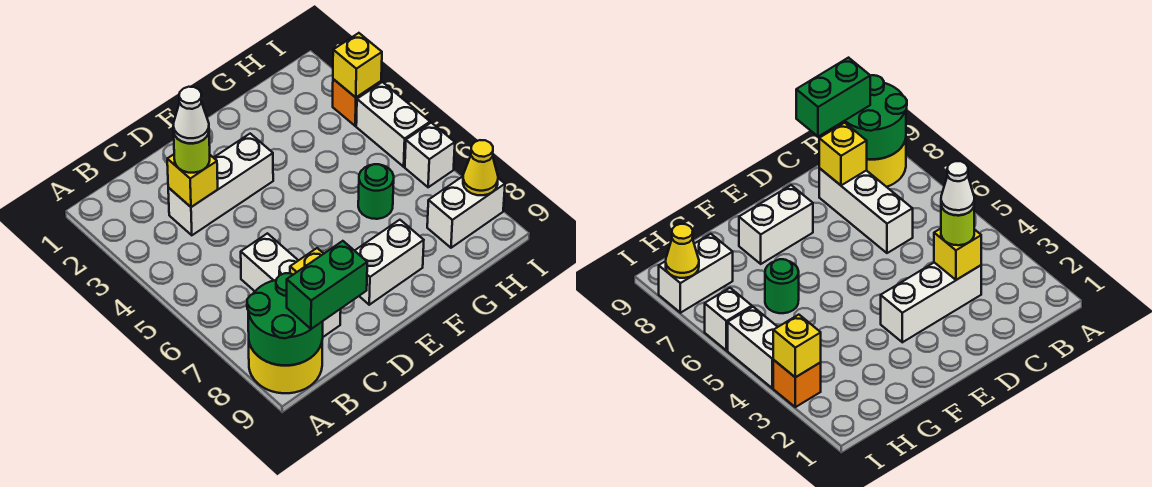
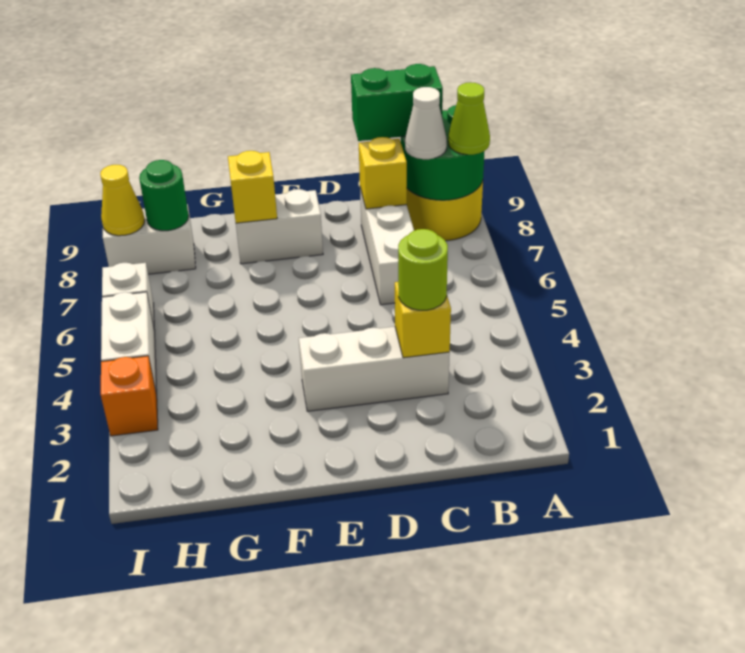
none -> lime 1x1 cone [448,82,490,155]
white 1x1 cone [173,87,209,143] -> white 1x1 cone moved to [405,87,447,159]
green 1x1 round brick [358,164,394,219] -> green 1x1 round brick moved to [139,160,189,231]
yellow 1x1 brick [333,33,382,97] -> yellow 1x1 brick moved to [228,151,277,223]

